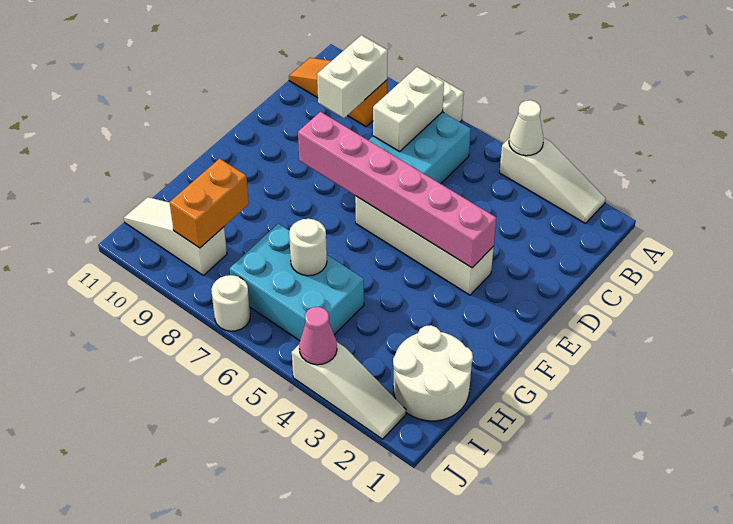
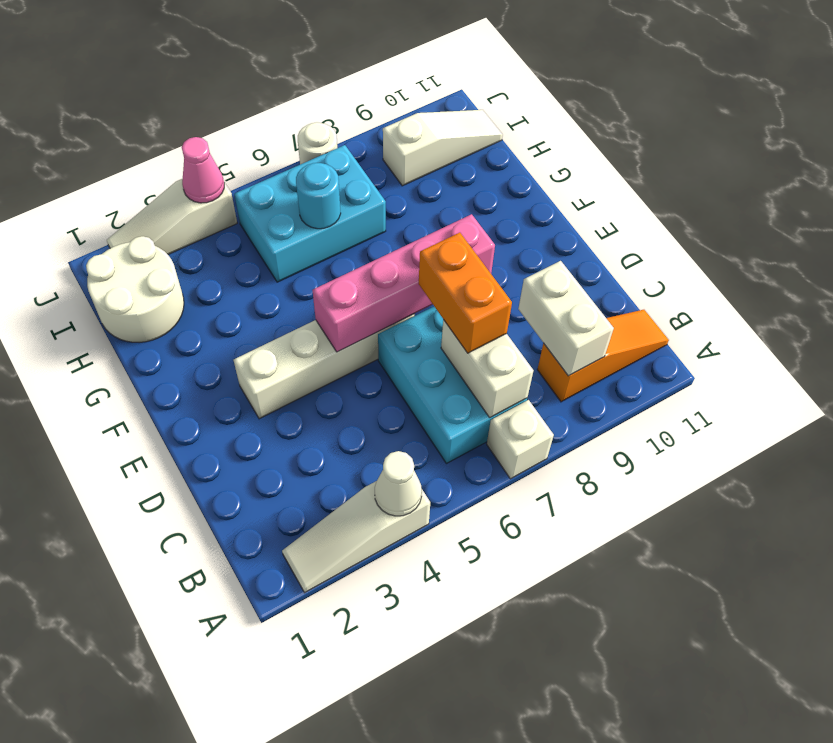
pink 1x6 brick [298,112,496,268] -> pink 1x4 brick [312,214,495,352]
white 1x1 round brick [289,219,327,276] -> cyan 1x1 round brick [296,163,341,229]
orange 1x2 brick [170,159,249,248] -> orange 1x2 brick moved to [419,233,512,353]

